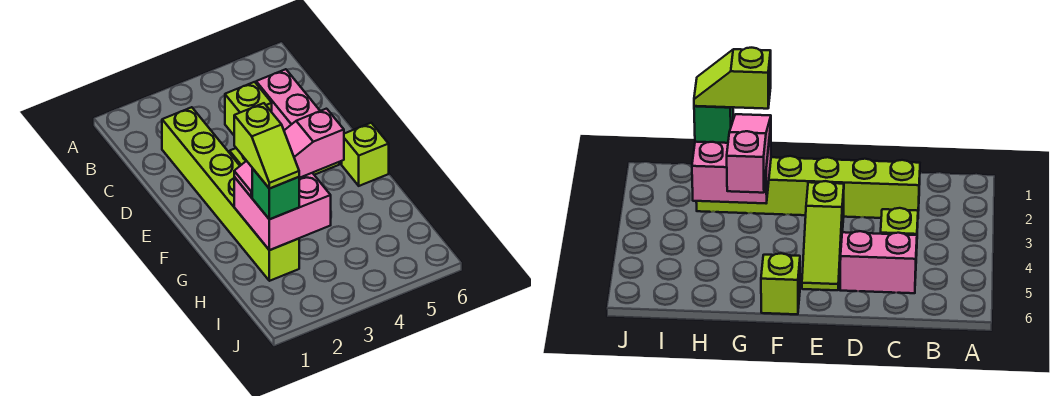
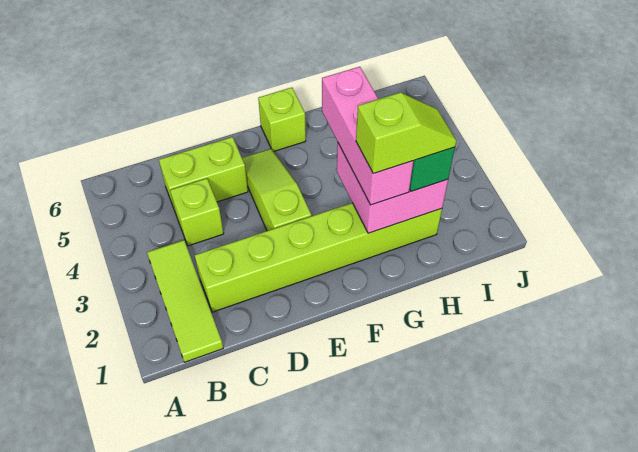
none -> lime 1x3 tile [147,240,223,362]
pink 1x2 brick [256,69,320,130] -> lime 1x2 brick [159,137,248,211]
pink 1x3 slope [234,109,344,197] -> pink 1x3 brick [322,67,413,205]

